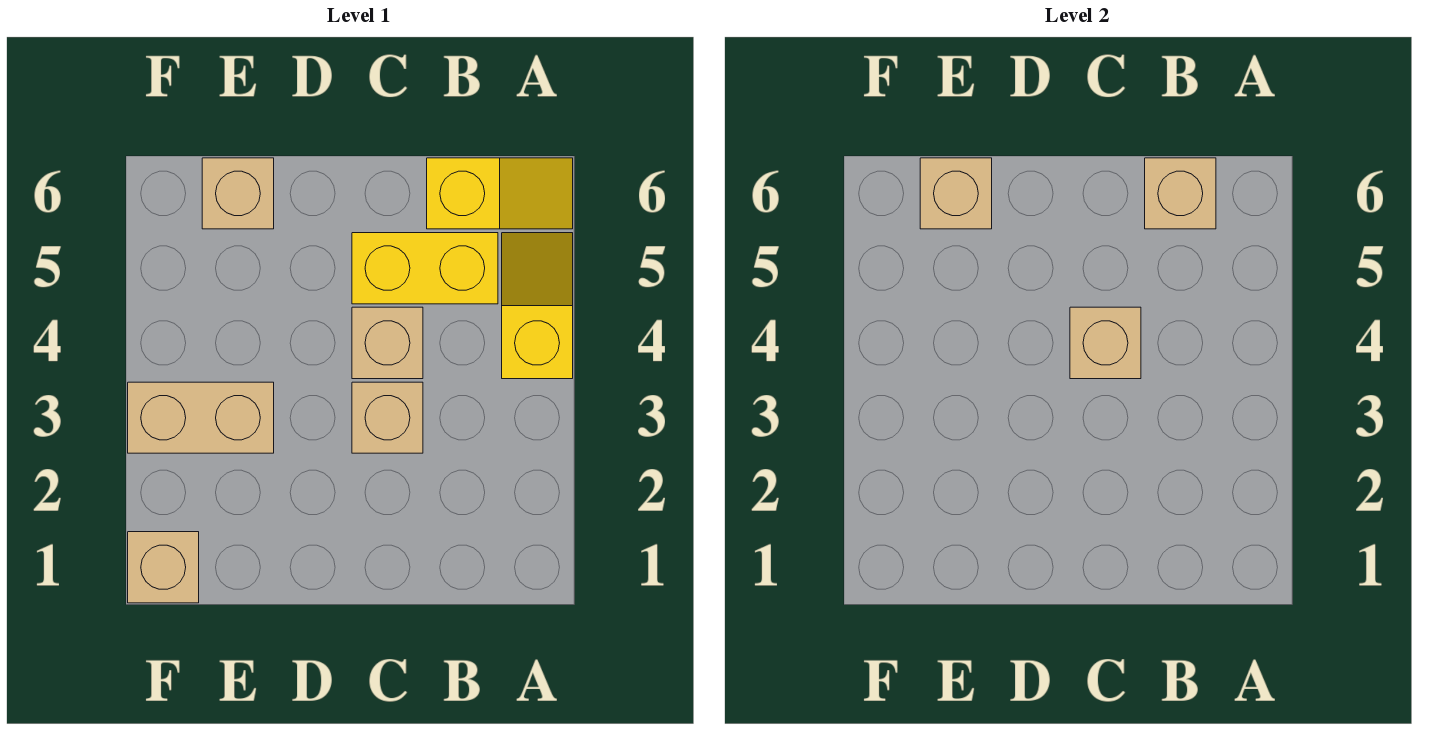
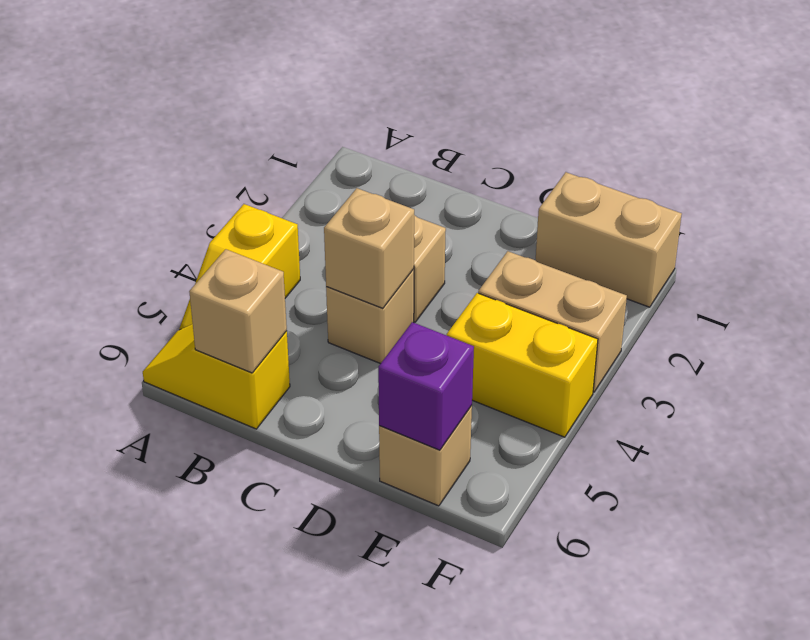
yellow 1x2 brick [352,233,498,304] -> yellow 1x2 brick moved to [447,293,598,437]
tan 1x1 brick [920,158,992,229] -> purple 1x1 brick [378,322,474,450]
tan 1x1 brick [128,532,199,603] -> tan 1x2 brick [536,172,682,307]

